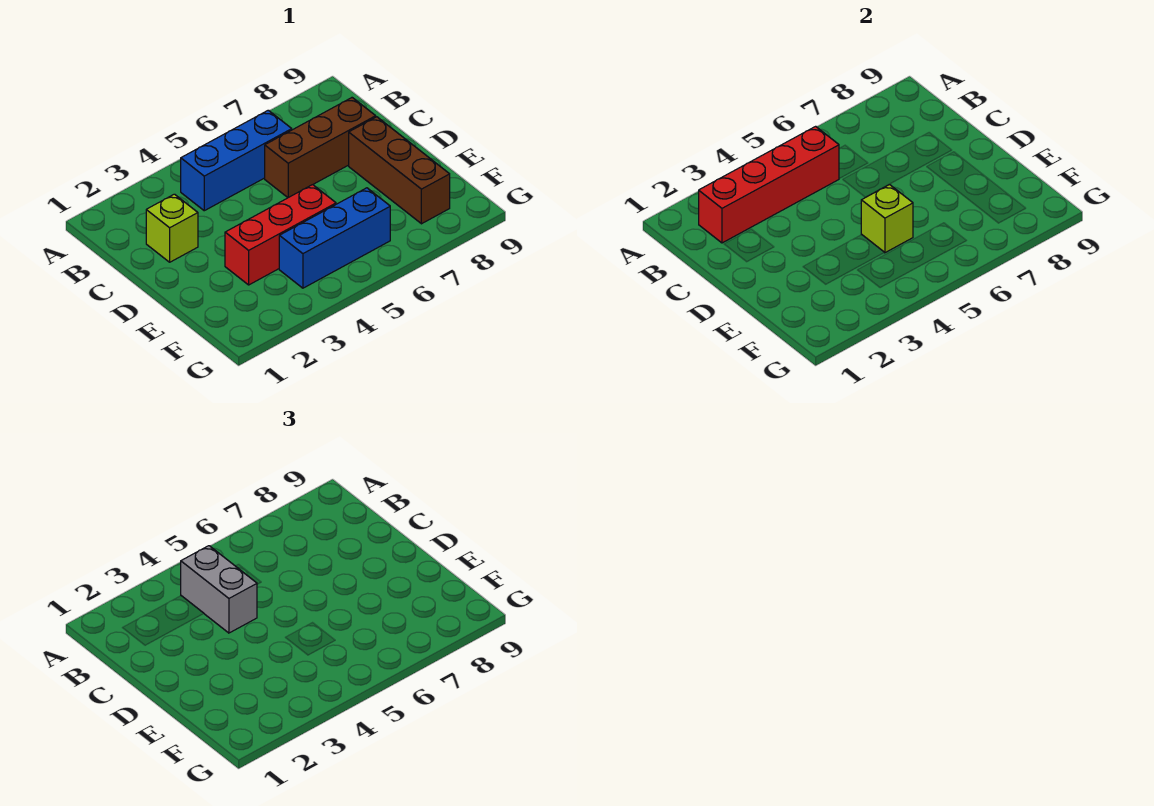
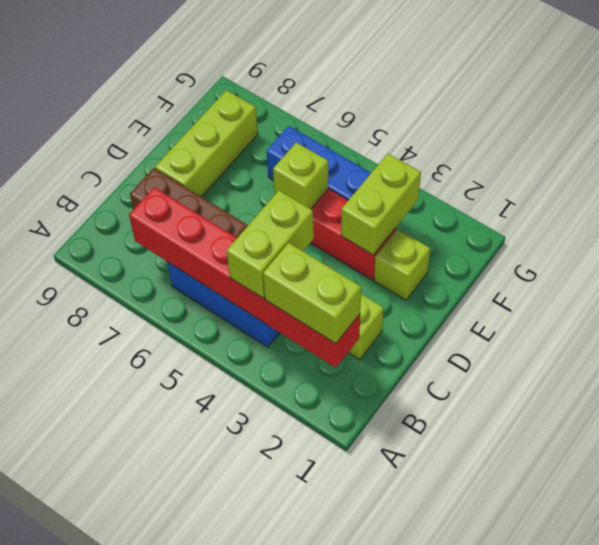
red 1x4 brick [699,126,839,243] -> red 1x6 brick [129,187,360,368]
none -> lime 1x2 brick [263,243,361,344]
grey 1x2 brick [181,546,257,633] -> lime 1x2 brick [227,191,314,298]
brown 1x3 brick [349,117,450,224] -> lime 1x3 brick [155,90,258,197]
none -> lime 1x1 brick [374,229,430,300]
none -> lime 1x2 brick [341,154,421,255]

